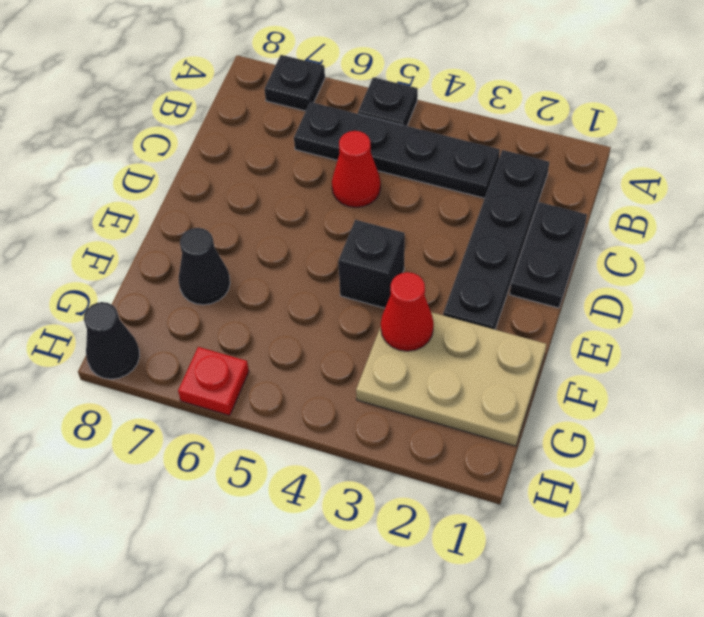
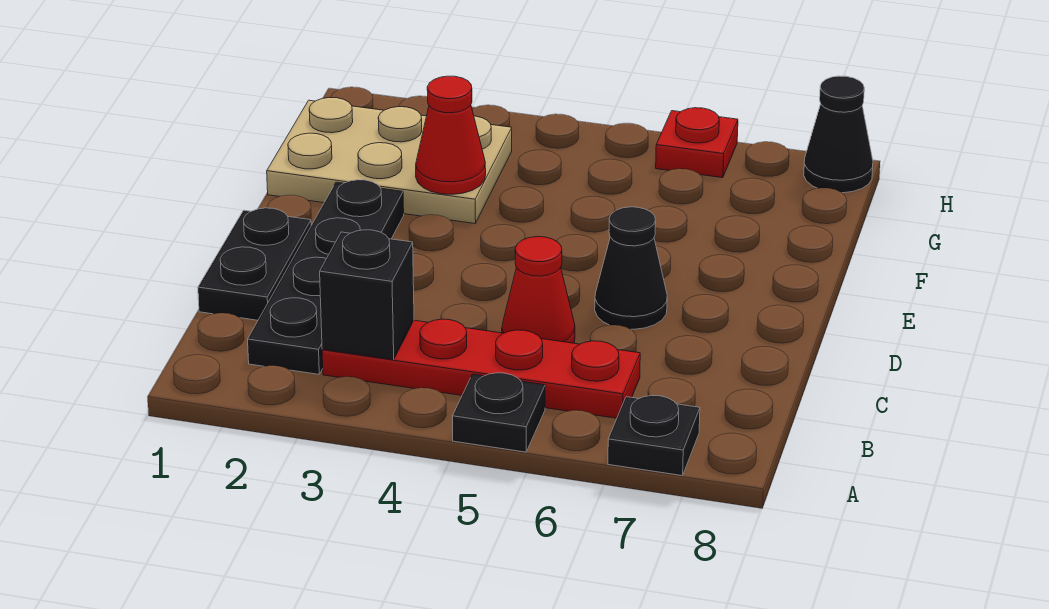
black 1x4 plate [294,102,500,198] -> red 1x4 plate [322,319,640,418]
black 1x1 brick [338,220,405,308] -> black 1x1 brick moved to [320,230,414,360]
black 1x1 cone [179,228,230,305] -> black 1x1 cone moved to [595,207,667,329]

